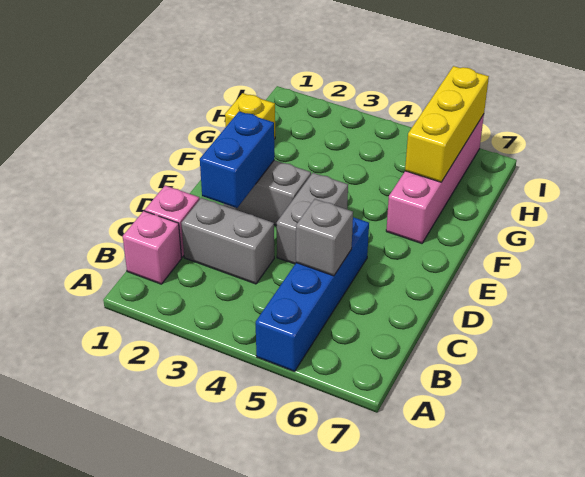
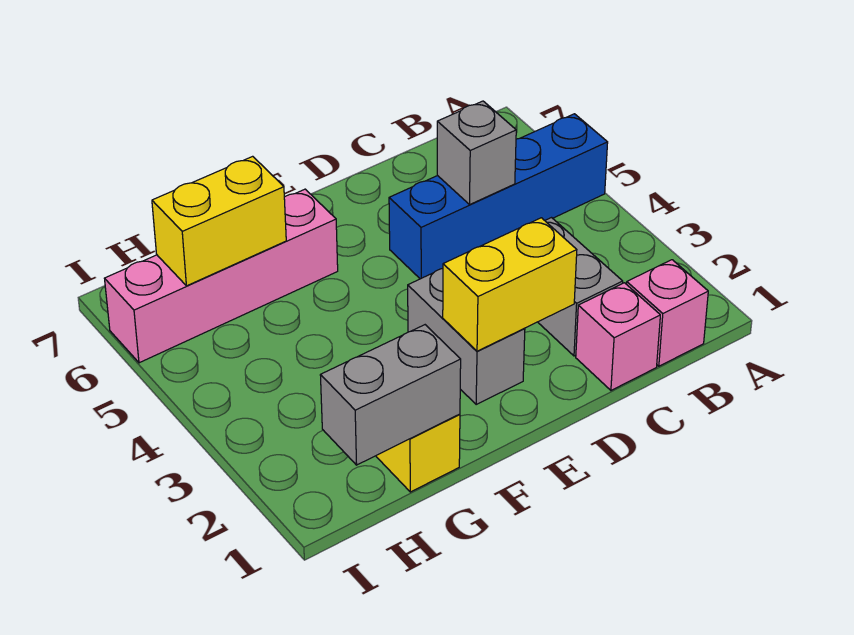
blue 1x2 brick [200,111,274,208] -> yellow 1x2 brick [443,218,577,351]
grey 1x2 brick [277,173,348,264] -> grey 1x2 brick moved to [320,325,461,465]
yellow 1x3 brick [405,66,489,182] -> yellow 1x2 brick [152,156,286,286]

